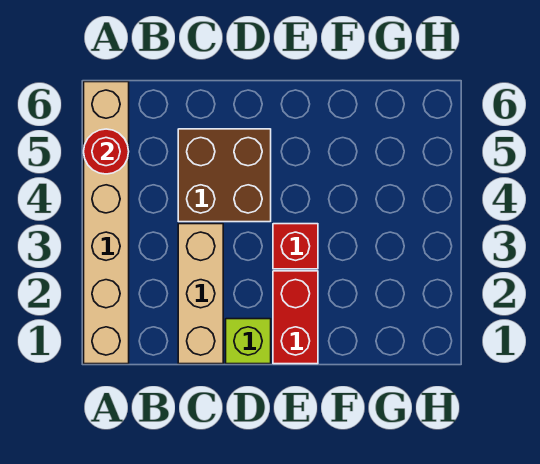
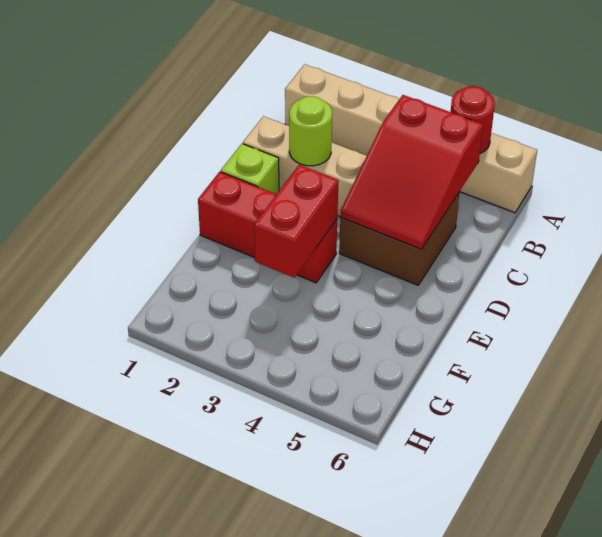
none -> red 2x3 slope [340,95,483,249]
none -> lime 1x1 round brick [289,96,332,166]
none -> red 1x2 brick [254,165,339,278]

